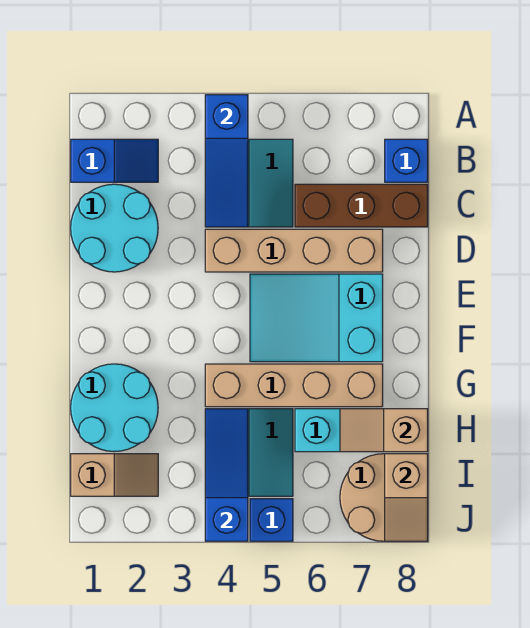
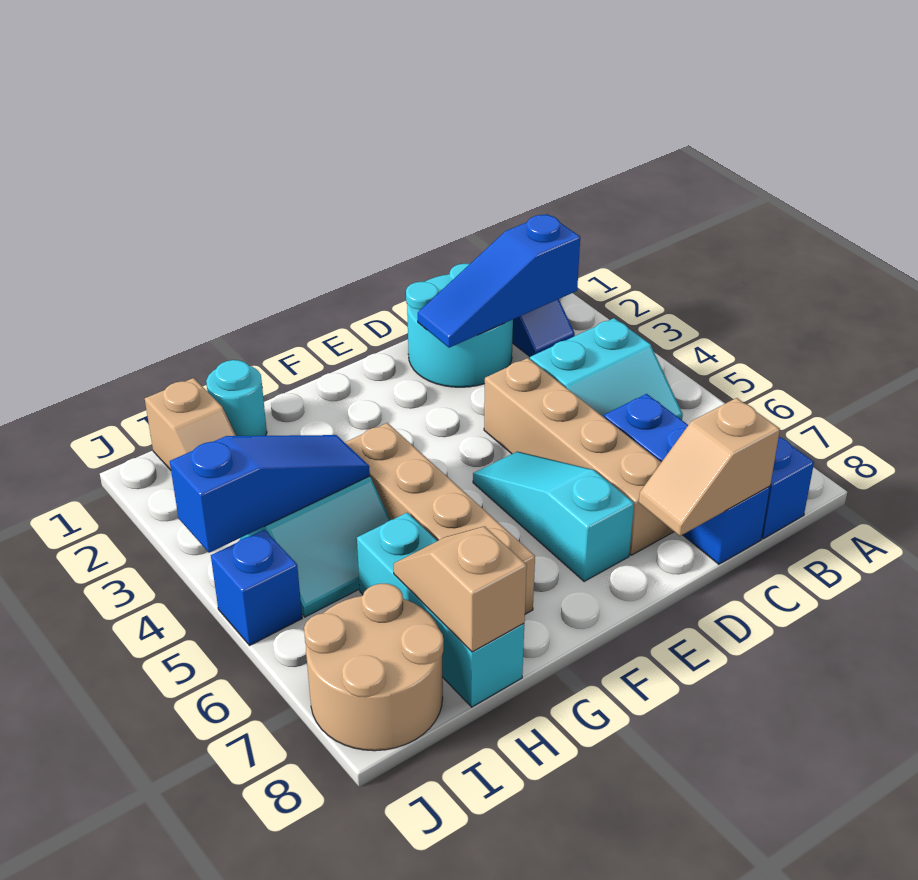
blue 1x3 slope [205,95,248,227] -> blue 1x3 slope moved to [418,214,580,348]
brown 1x3 brick [295,184,428,227] -> blue 1x3 brick [604,394,770,564]
cyan 2x3 slope [250,274,383,362] -> cyan 1x3 slope [473,452,634,582]
cyan 2x2 round brick [71,364,158,452] -> cyan 1x1 round brick [206,360,267,436]
tan 1x2 slope [385,454,428,541] -> tan 1x2 slope moved to [639,398,780,536]

